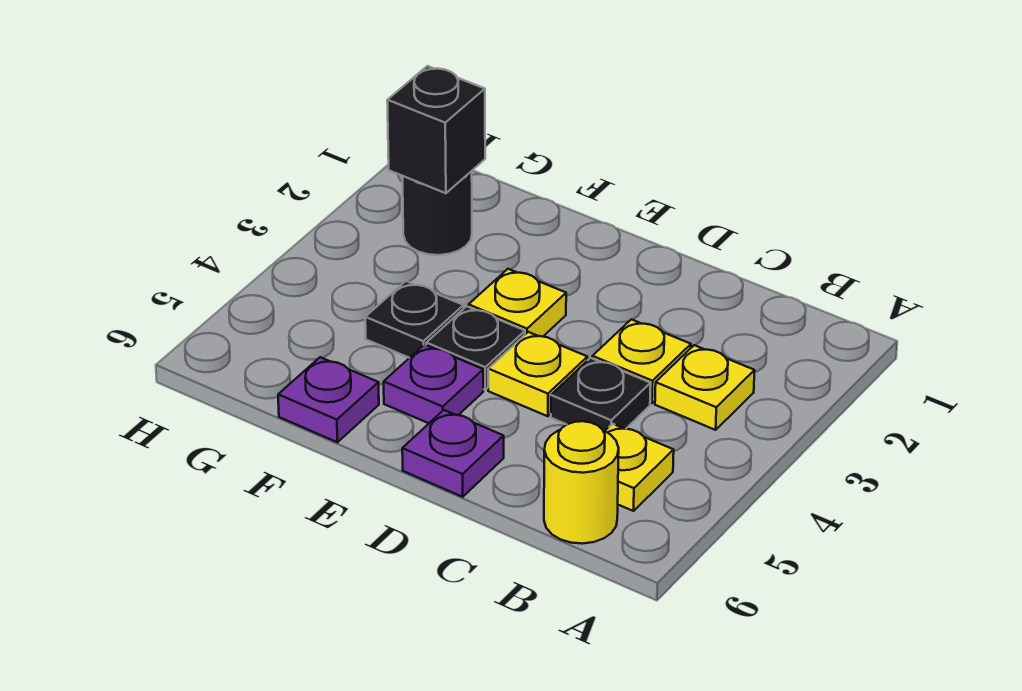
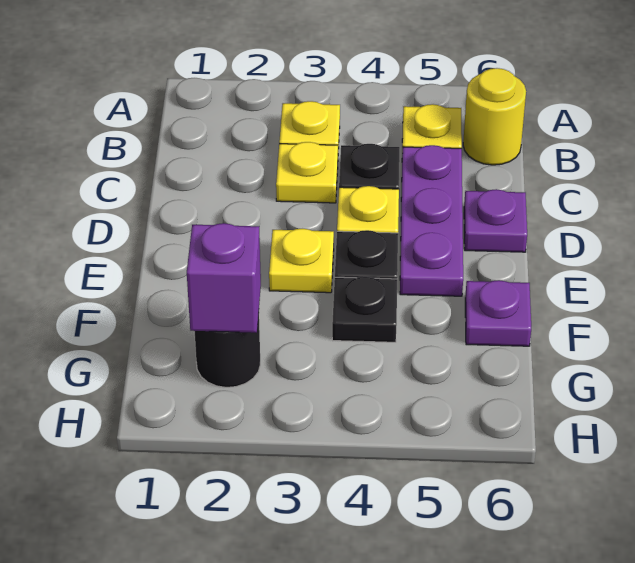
purple 1x1 plate [384,345,483,423] -> purple 1x3 plate [400,145,463,296]
black 1x1 brick [387,66,485,193] -> purple 1x1 brick [187,223,261,333]

